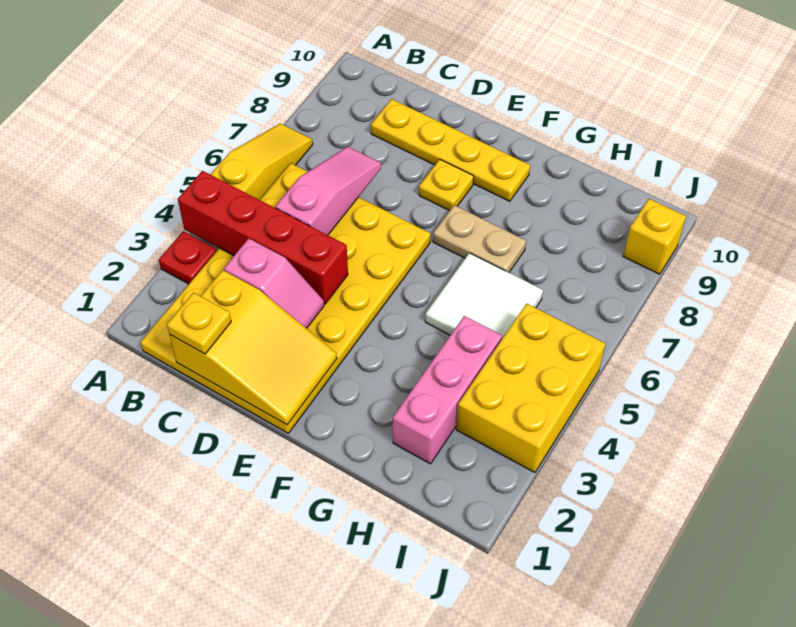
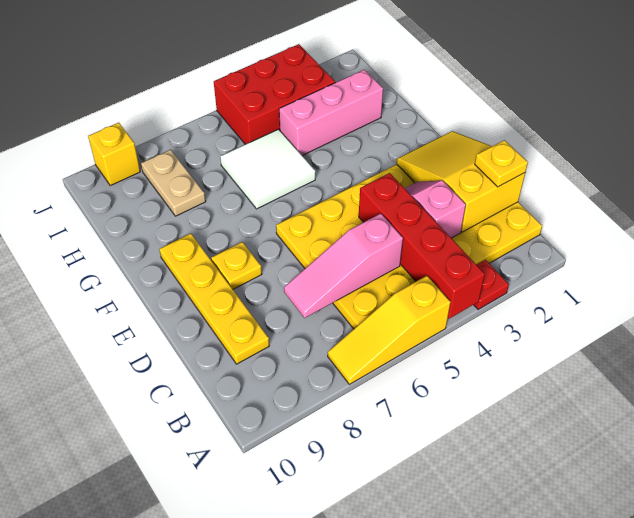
tan 1x2 plate [433,205,526,272] -> tan 1x2 plate moved to [141,150,206,216]
yellow 2x3 brick [456,303,605,473] -> red 2x3 brick [214,44,335,144]

